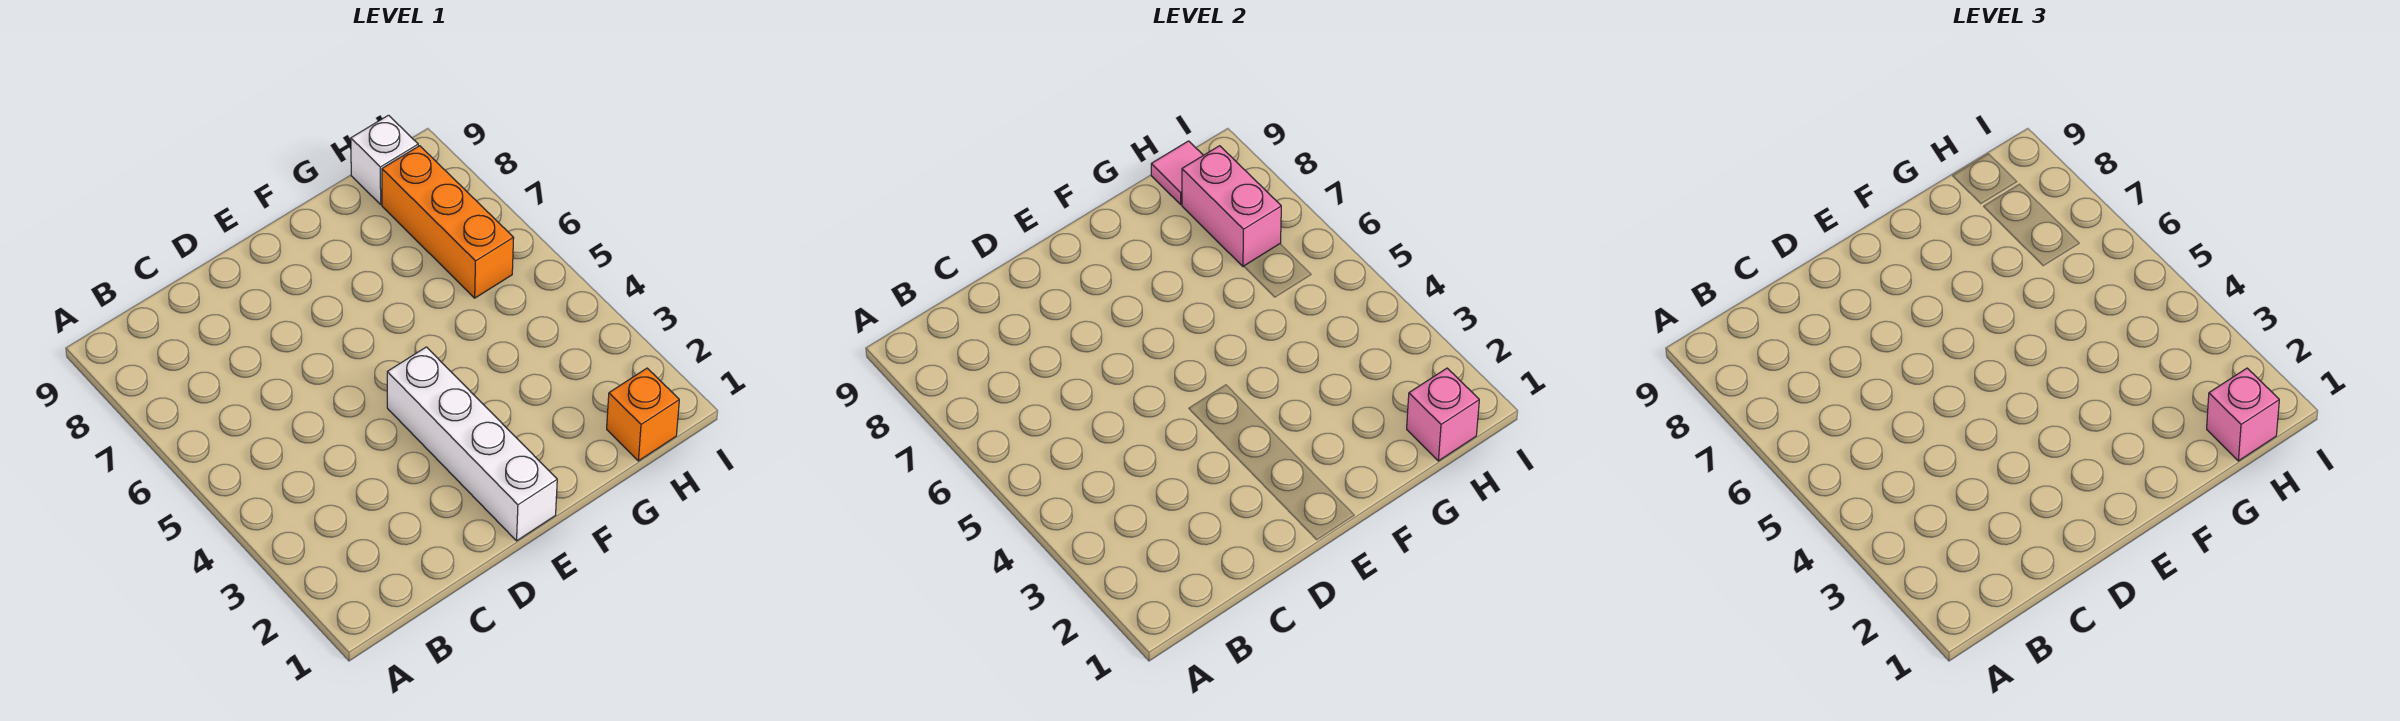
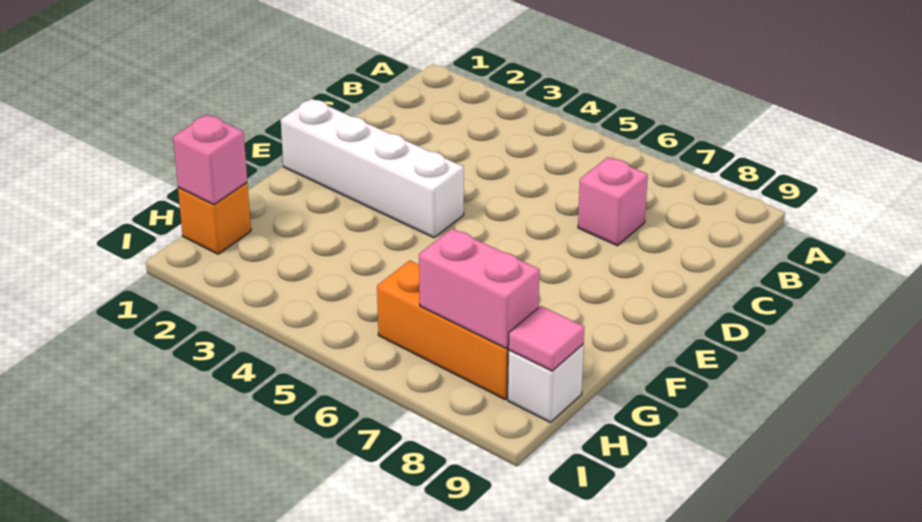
pink 1x1 brick [2207,368,2279,461] -> pink 1x1 brick moved to [578,157,648,246]

